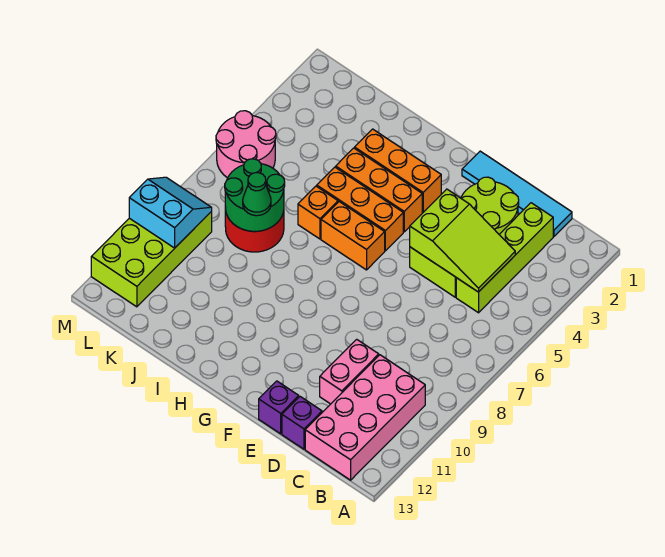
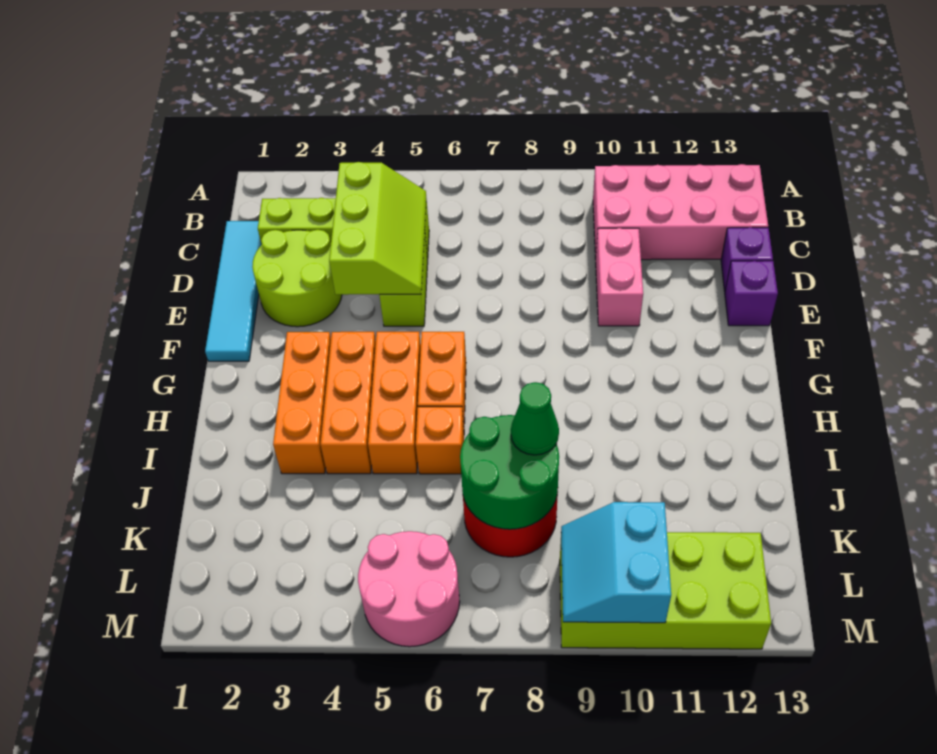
lime 2x3 slope [410,189,515,292] -> lime 2x3 slope turned to [329,162,426,295]
pink 1x2 brick [320,339,379,404] -> pink 1x2 brick turned to [596,228,643,326]

